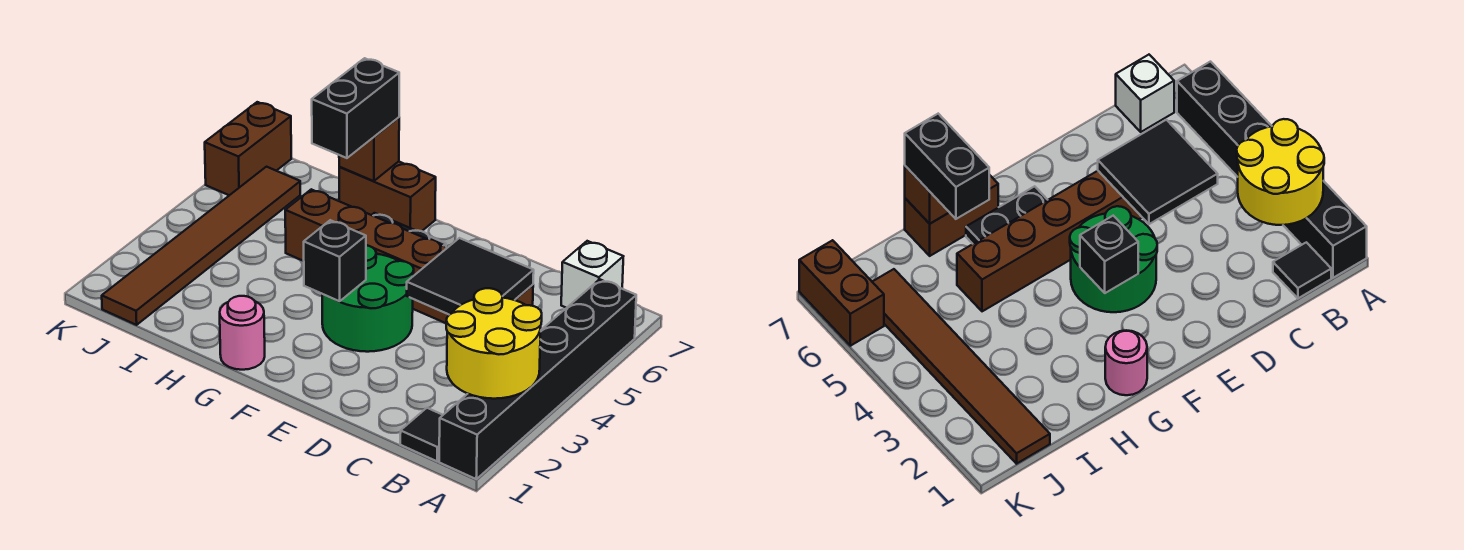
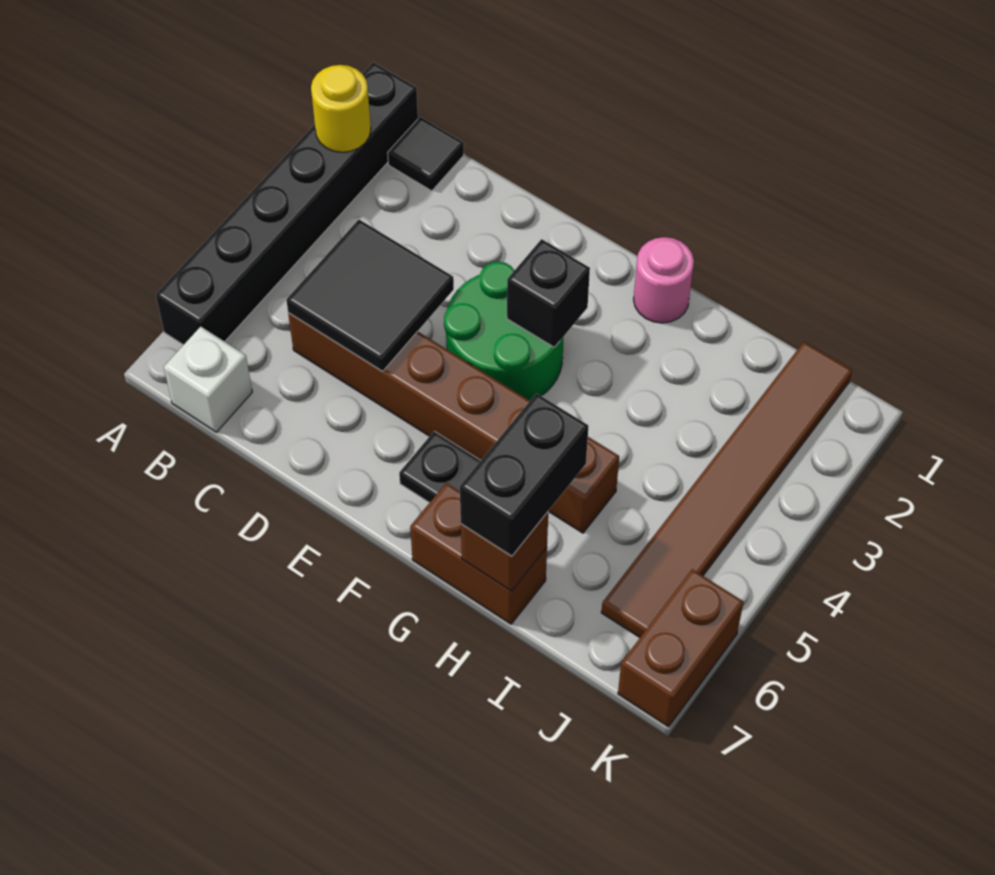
yellow 2x2 round brick [446,288,542,399] -> yellow 1x1 round brick [311,65,371,152]

